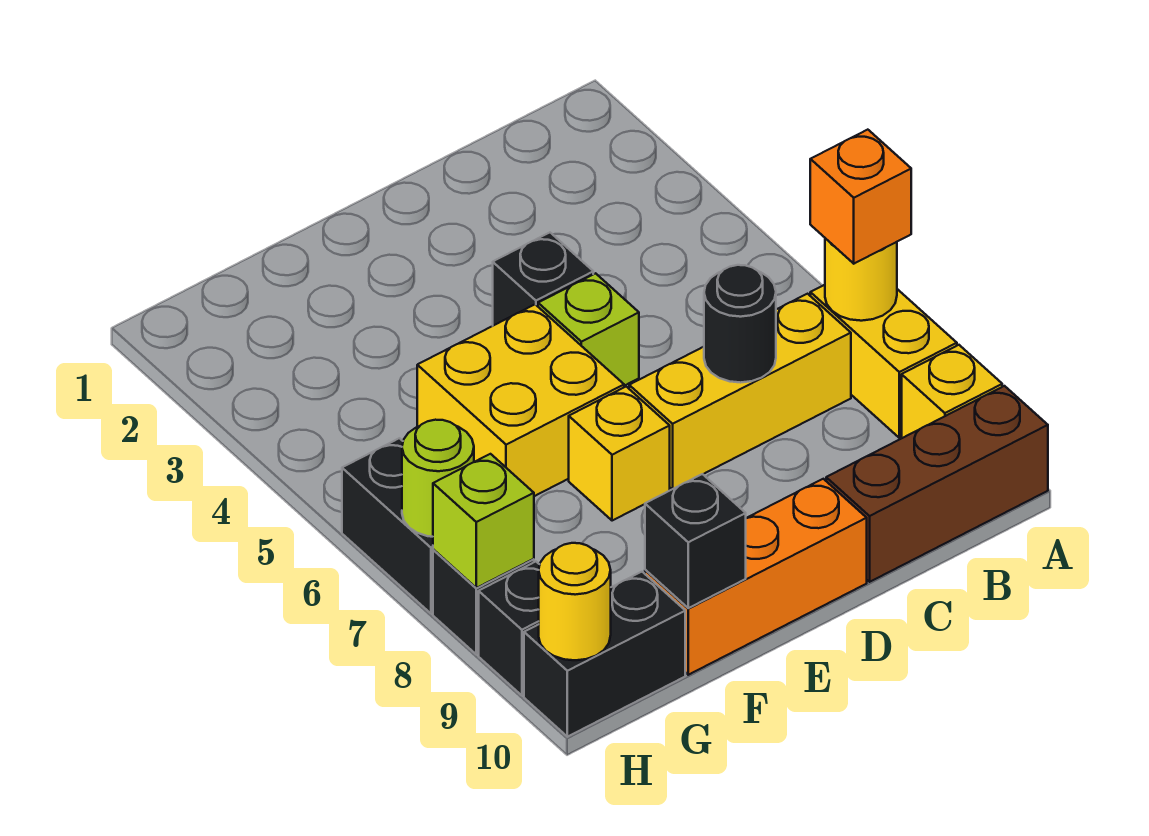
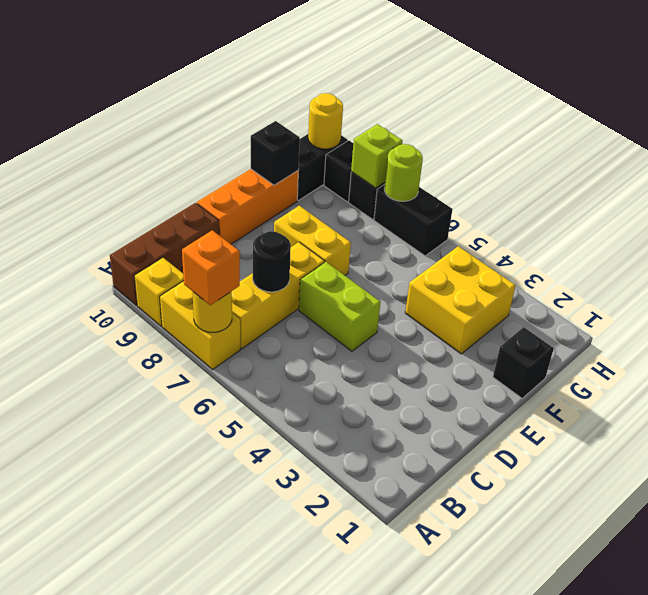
black 1x1 brick [493,233,593,326] -> black 1x1 brick moved to [493,327,554,398]
lime 1x1 brick [538,273,639,386] -> lime 1x2 brick [299,262,381,351]
yellow 2x2 brick [417,304,624,496] -> yellow 2x2 brick moved to [405,246,516,354]
yellow 1x1 brick [569,387,670,521] -> yellow 1x2 brick [274,206,351,275]

